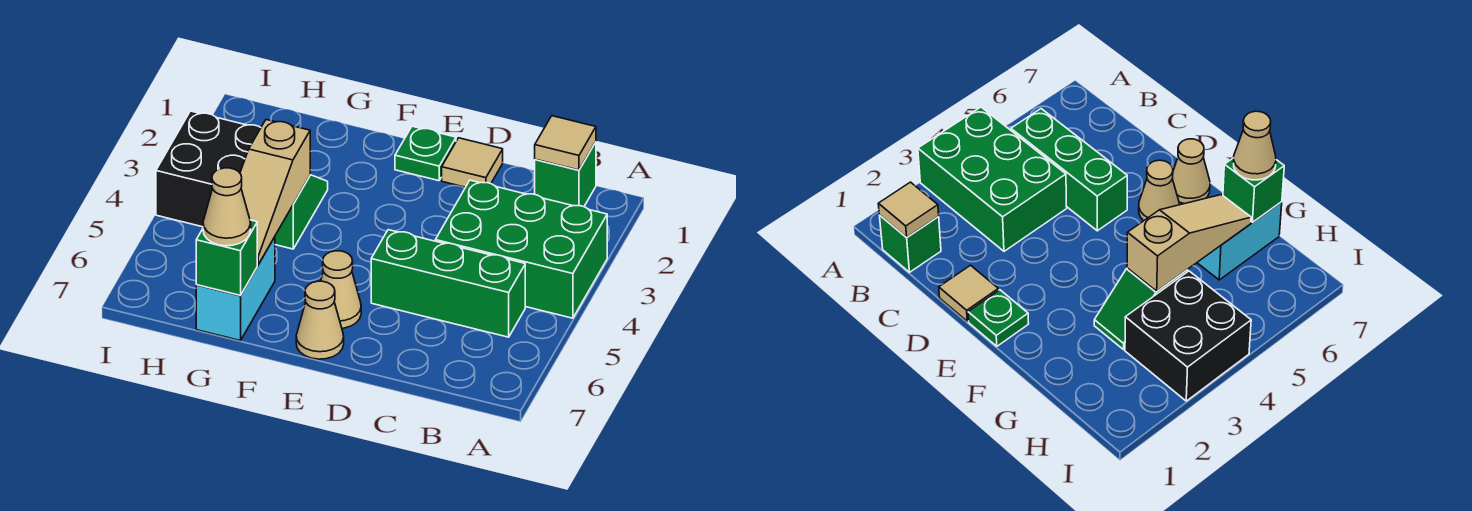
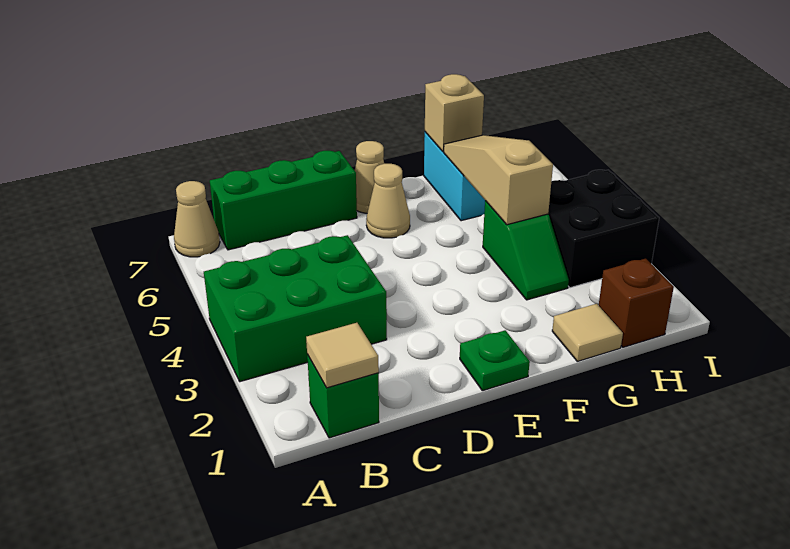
green 1x3 brick [371,230,525,337] -> green 1x3 brick moved to [210,151,357,250]
tan 1x1 tile [442,138,503,187] -> tan 1x1 tile moved to [552,304,623,361]
green 1x1 brick [196,220,257,295] -> tan 1x1 brick [425,74,484,152]
tan 1x1 cone [203,168,251,246] -> tan 1x1 cone moved to [174,181,220,257]
none -> brown 1x1 brick [599,259,674,347]

